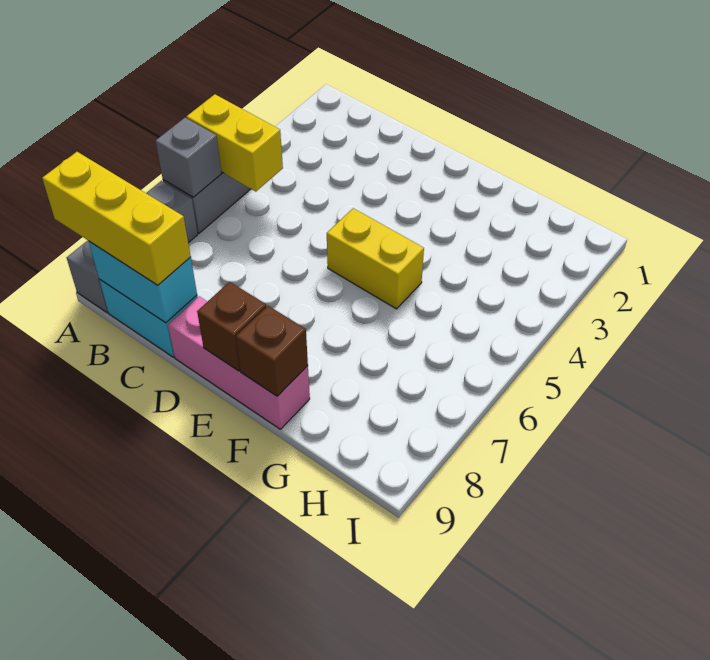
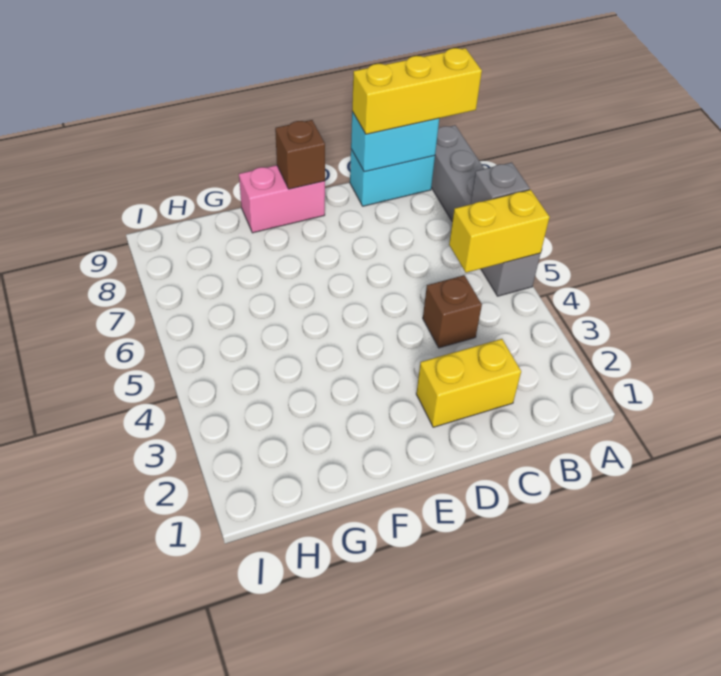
pink 1x3 brick [168,296,310,429] -> pink 1x2 brick [239,165,325,233]
yellow 1x2 brick [327,208,424,309] -> yellow 1x2 brick moved to [416,339,521,427]
brown 1x1 brick [236,306,308,396] -> brown 1x1 brick moved to [423,275,482,348]

